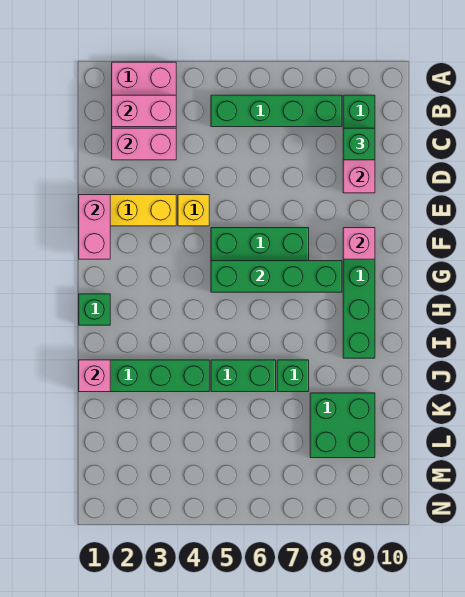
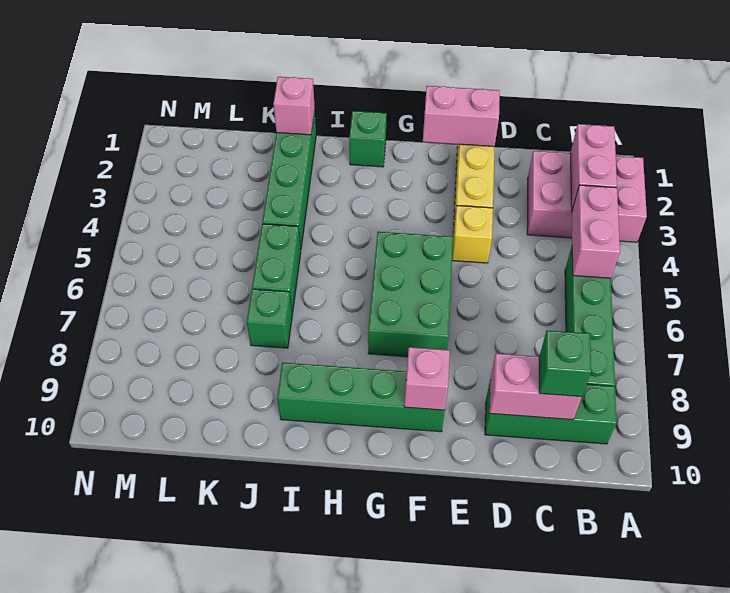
pink 1x2 brick [112,128,176,160] -> pink 1x2 brick moved to [572,185,620,278]
green 1x4 brick [211,261,342,292] -> none
green 2x2 brick [310,393,375,458] -> none

